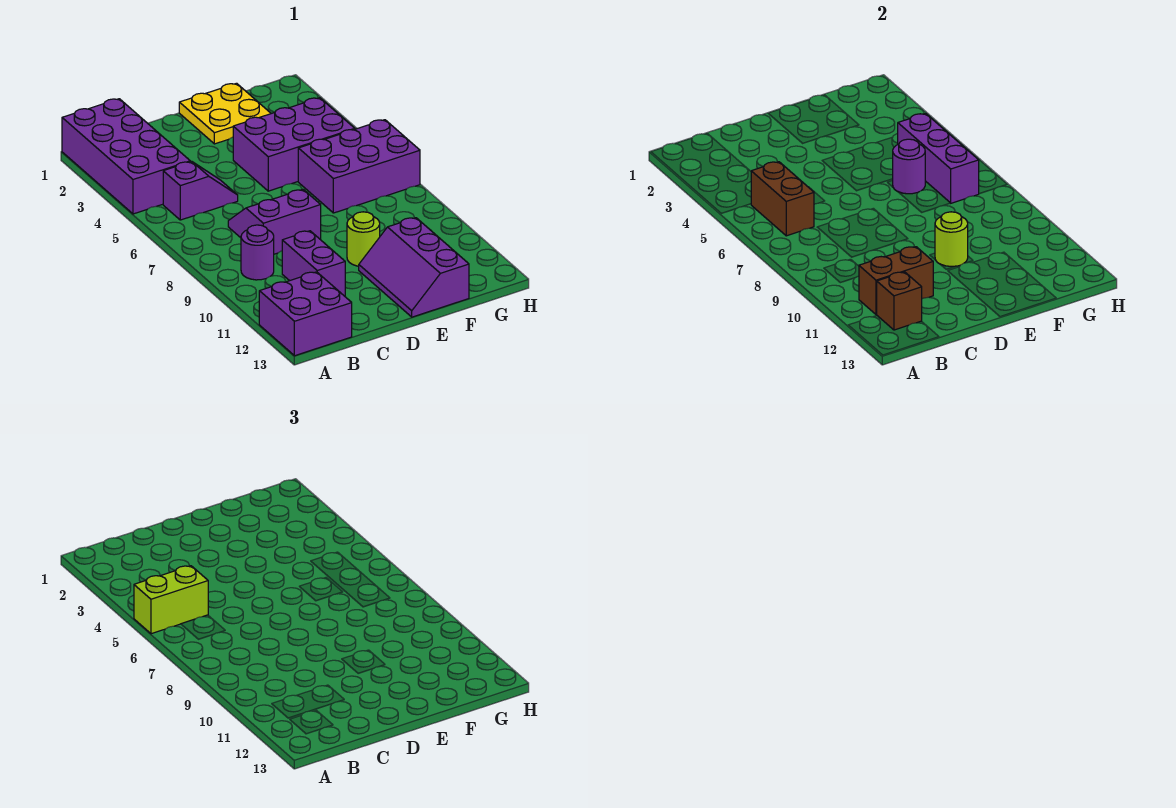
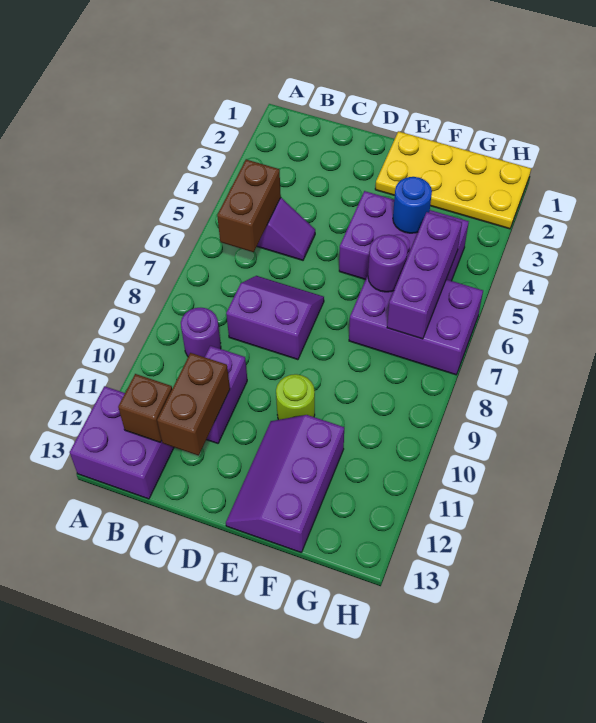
purple 2x4 brick [62,99,190,214] -> none
lime 1x2 brick [134,566,208,634] -> none
brown 1x2 brick [859,247,933,315] -> brown 1x2 brick turned to [157,353,230,455]
yellow 2x2 plate [179,83,271,144] -> yellow 2x4 plate [375,131,531,229]
lime 1x1 round brick [935,212,968,266] -> none
none -> blue 1x1 round brick [393,177,432,233]

